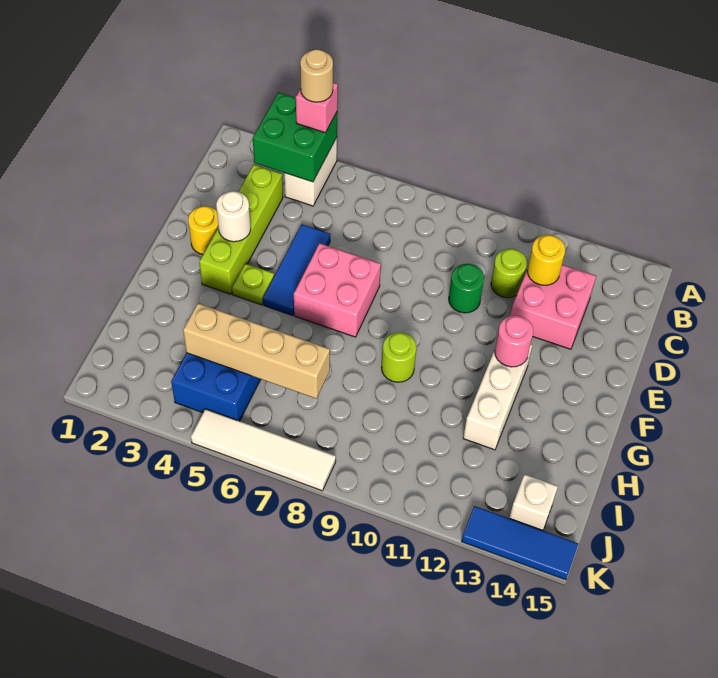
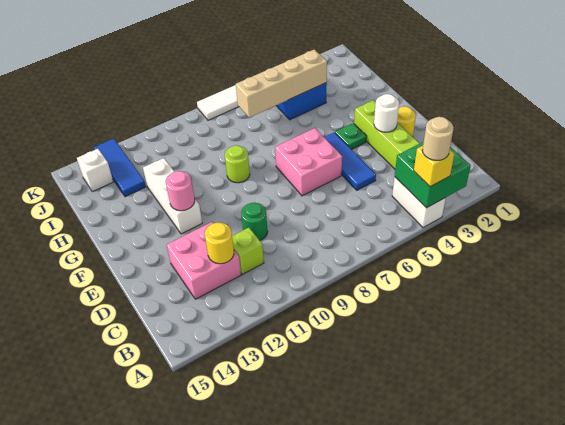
pink 1x1 brick [296,83,338,133] -> yellow 1x1 brick [414,146,454,187]
lime 1x1 round brick [491,249,527,298] -> lime 1x1 brick [232,228,264,274]
lime 1x1 plate [232,264,274,305] -> green 1x1 plate [335,123,367,150]
blue 1x3 tile [462,506,578,580] -> blue 1x3 tile turned to [93,138,146,197]

